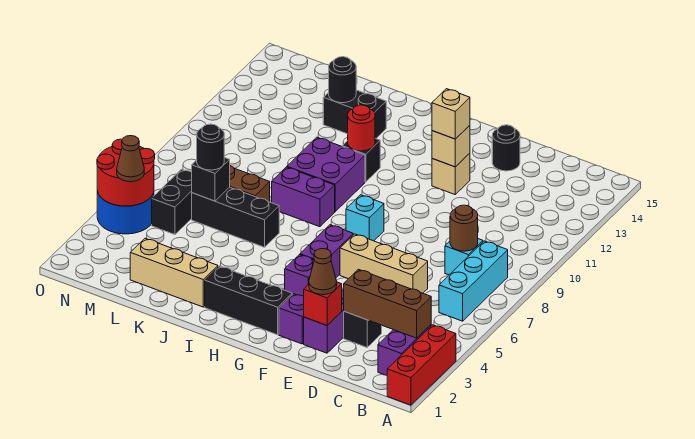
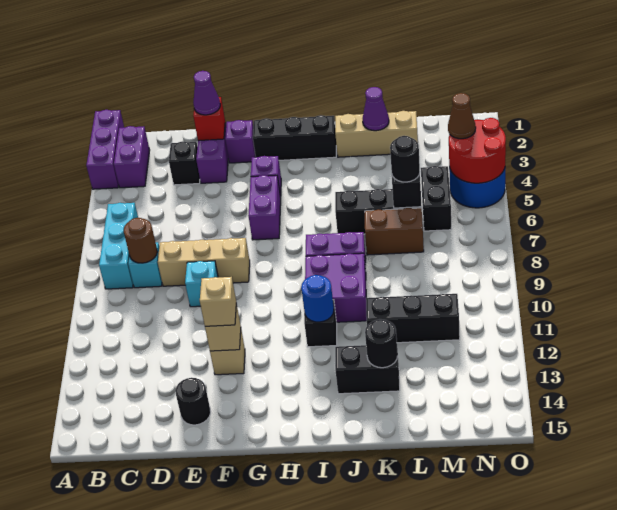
red 1x3 brick [387,325,456,405] -> purple 1x3 brick [86,110,124,189]
brown 1x3 brick [344,269,431,338] -> none
tan 1x3 brick [340,234,428,293] -> tan 1x3 brick moved to [158,238,250,286]
brown 1x1 cone [309,249,337,295] -> purple 1x1 cone [193,71,220,115]
cyan 1x1 brick [346,195,384,241] -> cyan 1x1 brick moved to [185,261,218,307]
red 1x1 round brick [348,105,375,151] -> blue 1x1 round brick [301,275,334,322]
none -> purple 1x1 cone [363,87,389,131]
none -> black 1x3 brick [366,294,460,343]

